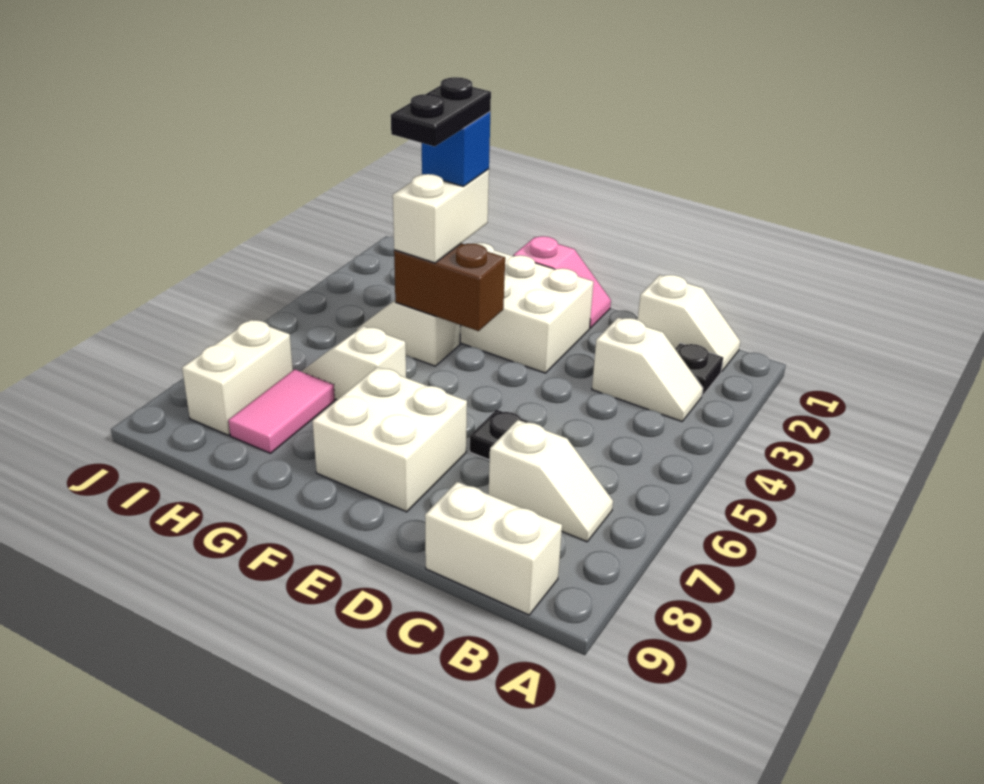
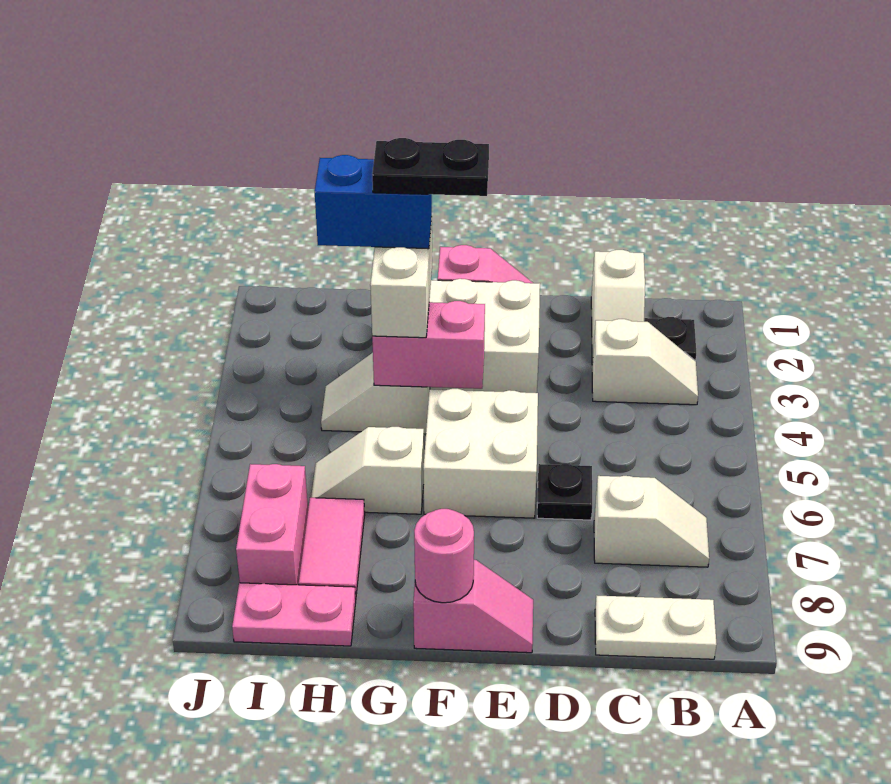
white 1x2 slope [638,275,740,372] -> white 1x2 slope turned to [591,250,645,362]
white 1x2 brick [425,482,562,615] -> white 1x2 plate [595,596,717,659]
white 2x2 brick [313,367,467,512] -> white 2x2 brick moved to [423,389,538,518]
none -> pink 1x2 slope [413,560,533,653]
brown 1x2 brick [394,243,505,331] -> pink 1x2 brick [372,301,485,389]
none -> pink 1x1 round brick [414,509,474,603]
blue 1x1 brick [422,112,490,187] -> blue 1x2 brick [315,155,432,249]
black 1x2 plate [391,77,491,147] -> black 1x2 plate turned to [372,138,489,196]
none -> pink 1x2 plate [232,583,356,646]
white 1x2 brick [182,320,293,435] -> pink 1x2 brick [236,464,308,585]

